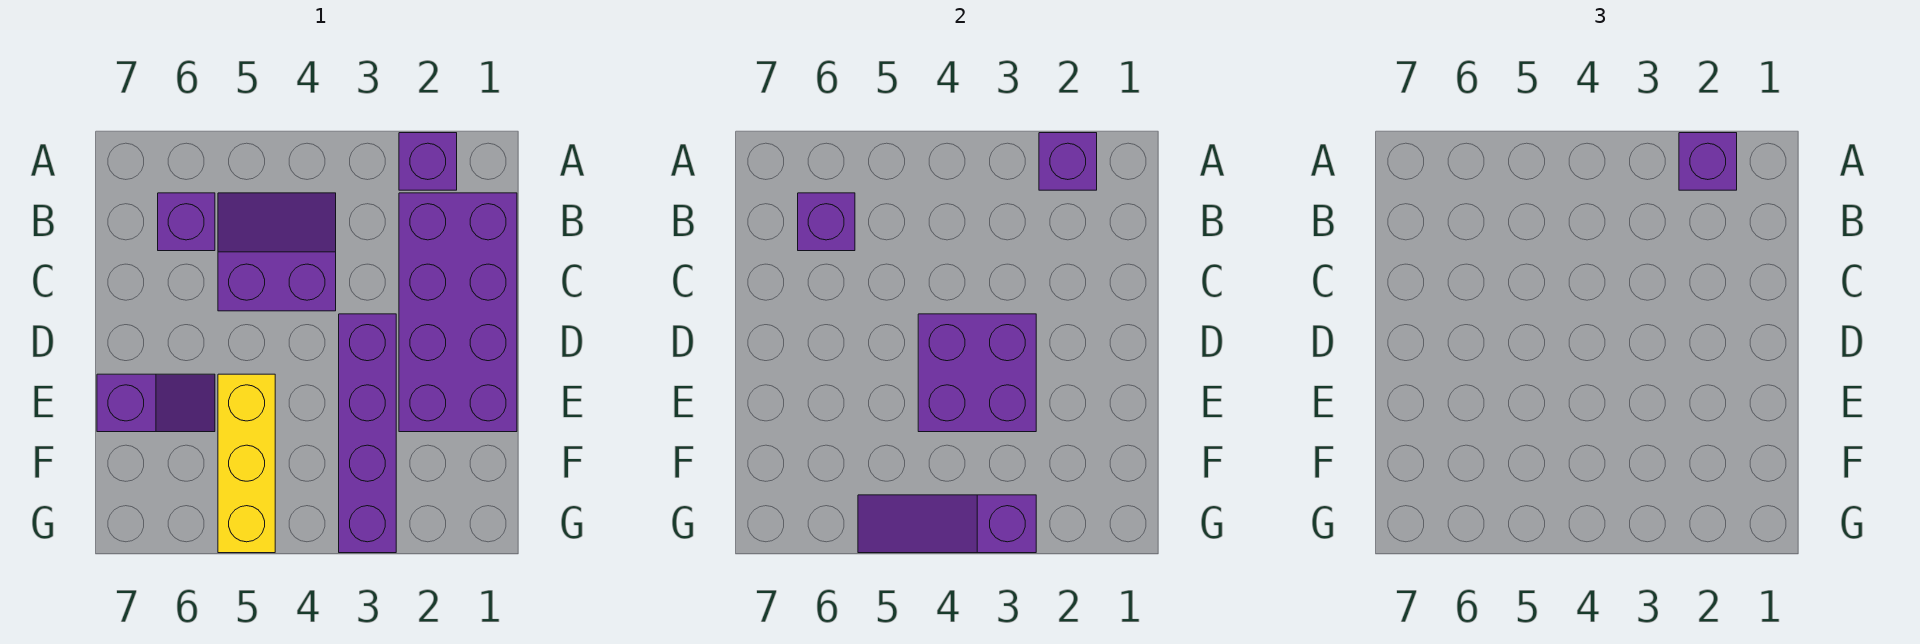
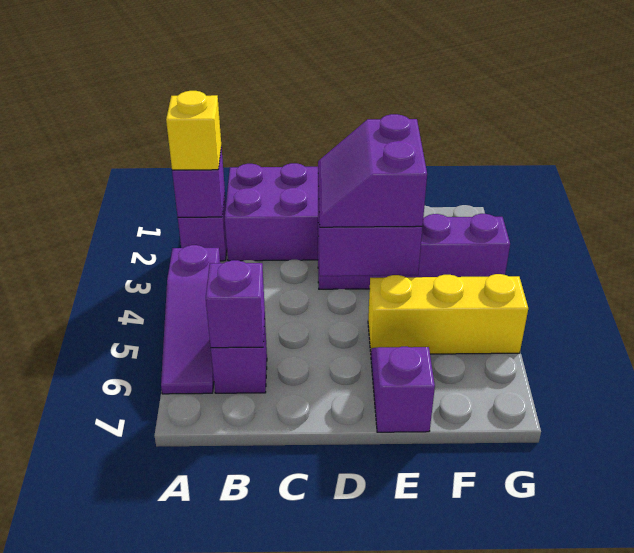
purple 1x1 brick [1679,133,1737,190] -> yellow 1x1 brick [166,91,221,170]
purple 2x2 slope [218,193,336,311] -> purple 2x2 slope moved to [318,114,427,227]
purple 1x3 slope [858,495,1036,553] -> purple 1x3 slope moved to [161,245,220,394]

